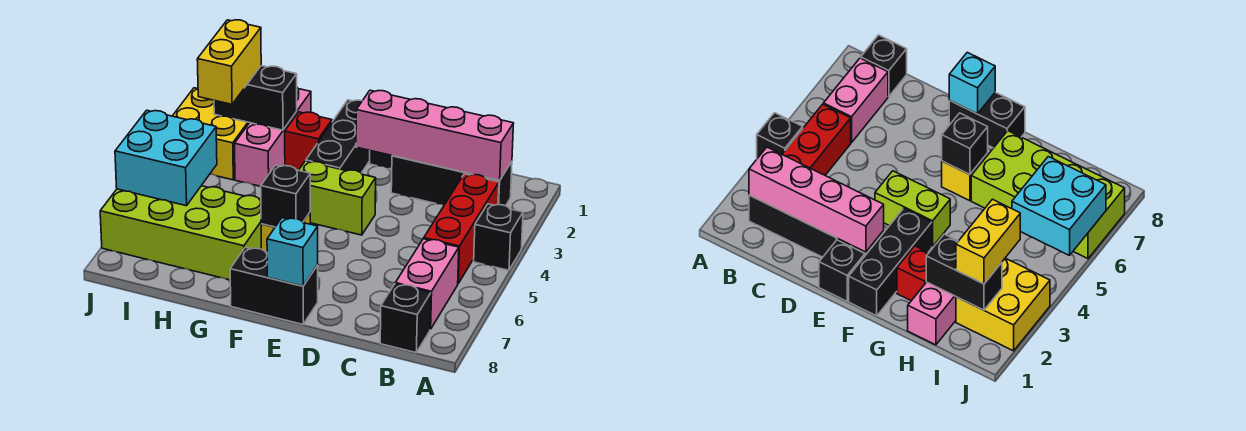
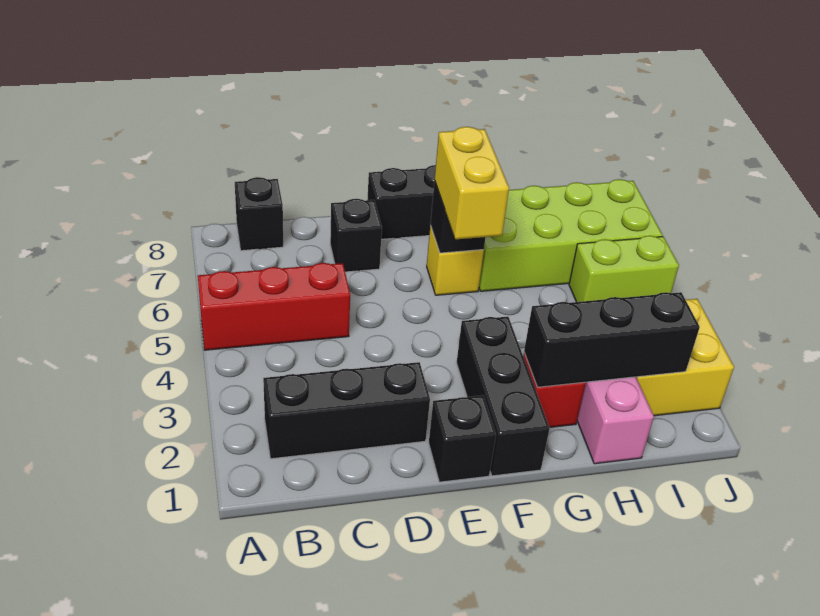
black 1x1 brick [474,204,523,270] -> black 1x1 brick moved to [330,199,382,272]
pink 1x4 brick [356,90,514,180] -> none
red 1x3 brick [424,174,499,283] -> red 1x3 brick turned to [198,263,350,350]
pink 1x2 brick [395,239,459,329] -> none
lime 1x2 brick [299,161,376,235] -> lime 1x2 brick moved to [569,236,679,302]
cyan 1x1 brick [267,218,318,286] -> none
black 1x2 brick [214,66,297,130] -> black 1x3 brick [524,292,700,387]
yellow 1x2 brick [197,20,261,104] -> yellow 1x2 brick moved to [435,127,509,239]
cyan 2x2 brick [115,110,217,206] -> none

